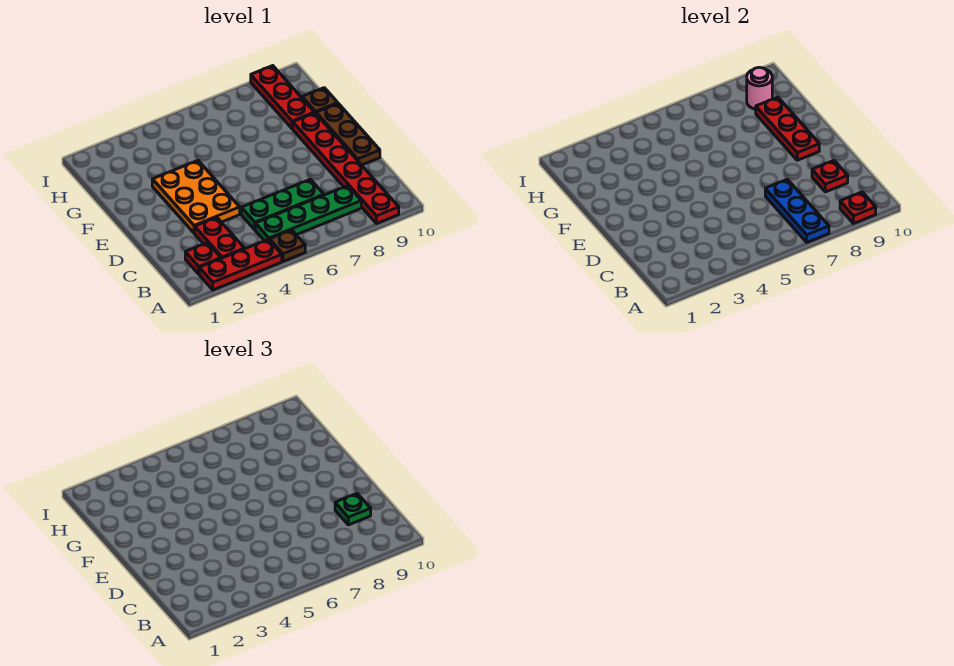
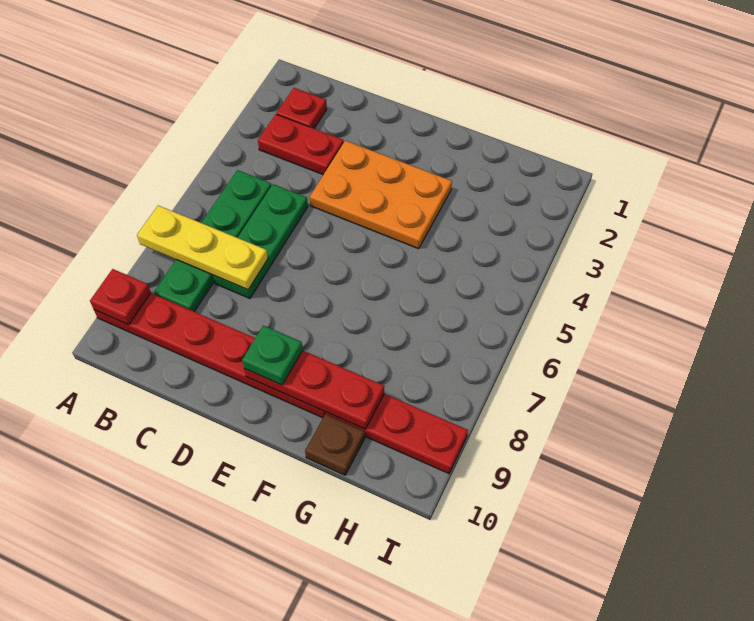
red 1x3 plate [199,239,282,290] -> none
brown 1x1 plate [270,230,305,261] -> none
blue 1x3 plate [765,179,829,242] -> yellow 1x3 plate [137,205,268,290]
red 1x1 plate [812,161,848,192] -> none
green 1x1 plate [335,494,371,525] -> green 1x1 plate moved to [242,325,303,385]
brown 1x3 plate [316,103,380,165] -> none
pink 1x1 round brick [747,67,772,109] -> none

